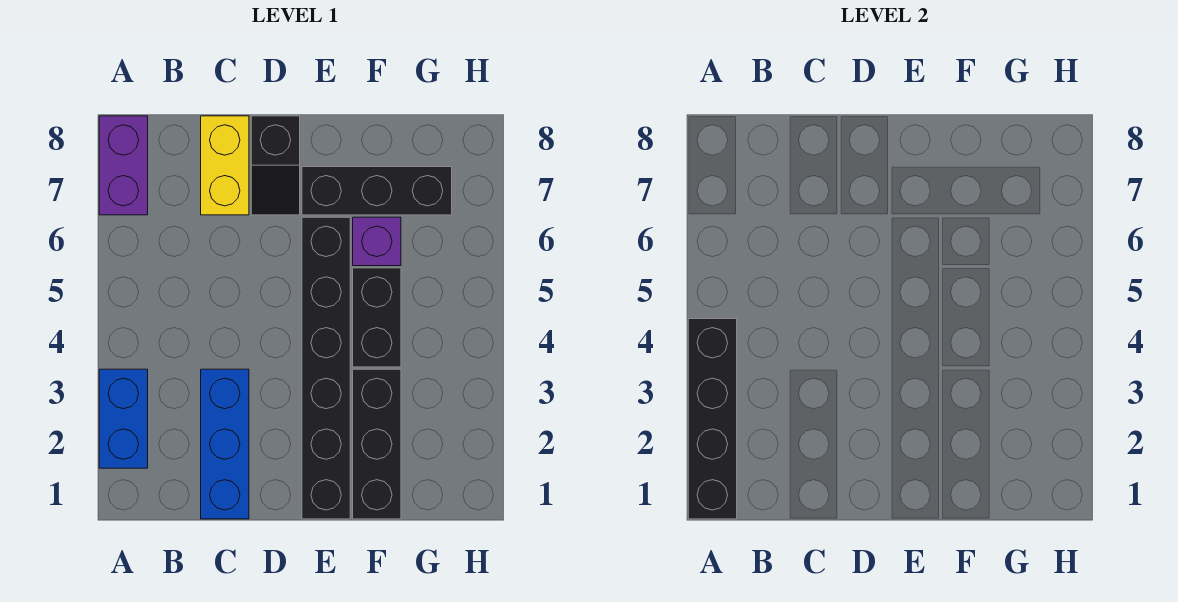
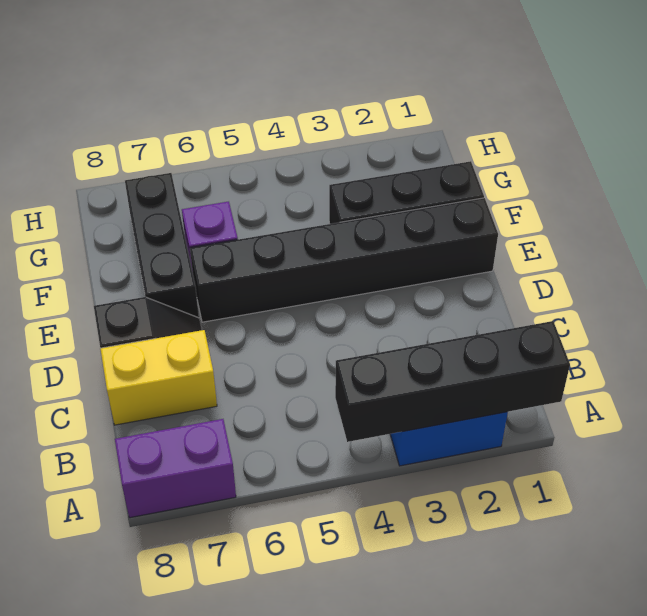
blue 1x3 brick [201,369,249,519] -> none
black 1x2 brick [353,268,401,367] -> none

